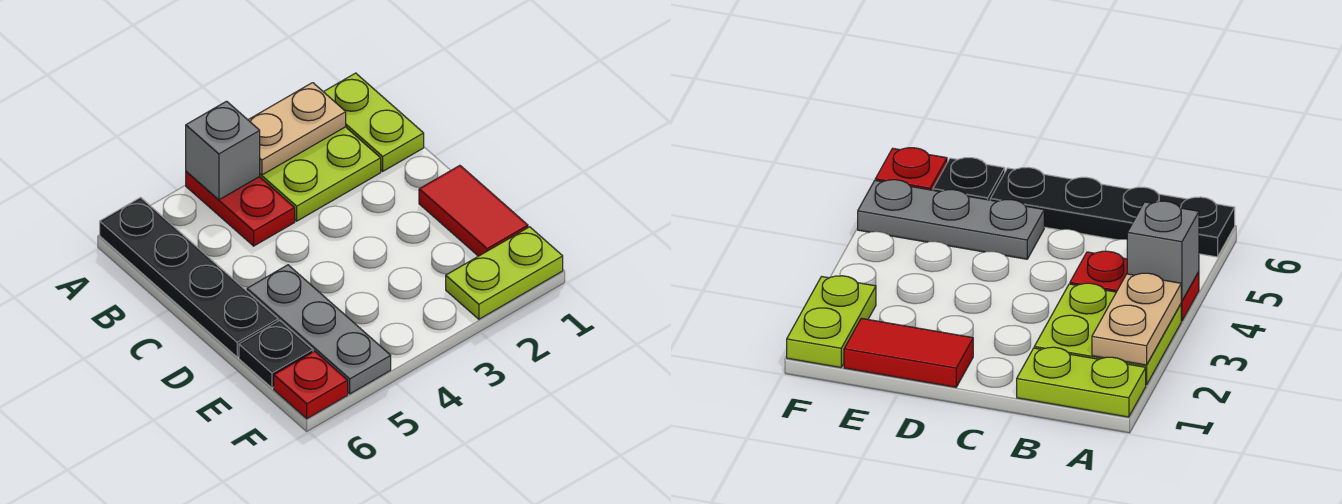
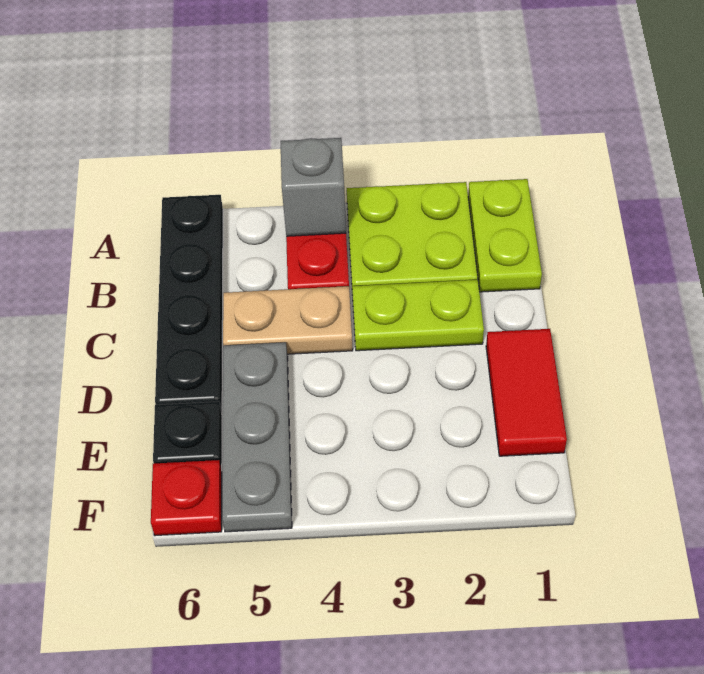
tan 1x2 plate [248,83,346,175] -> tan 1x2 plate moved to [223,286,353,354]
lime 1x2 plate [446,227,563,319] -> lime 1x2 plate moved to [352,280,484,351]

